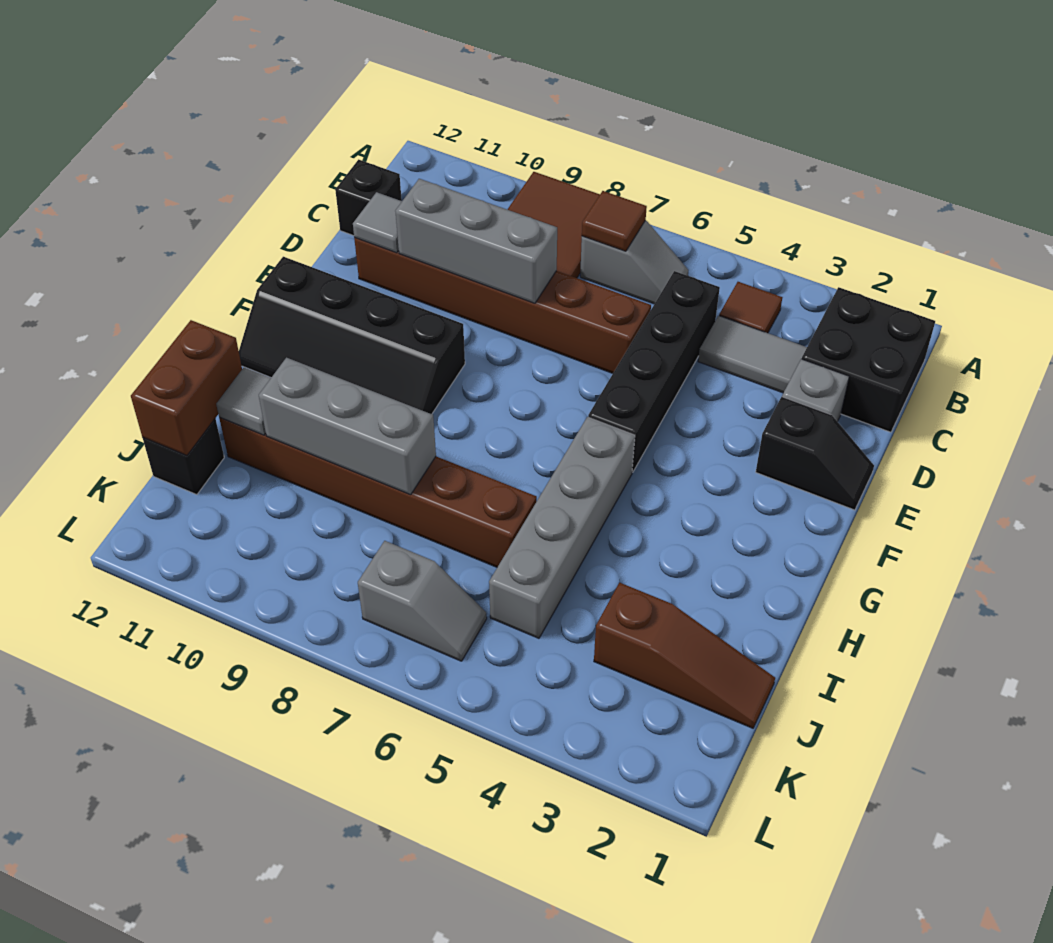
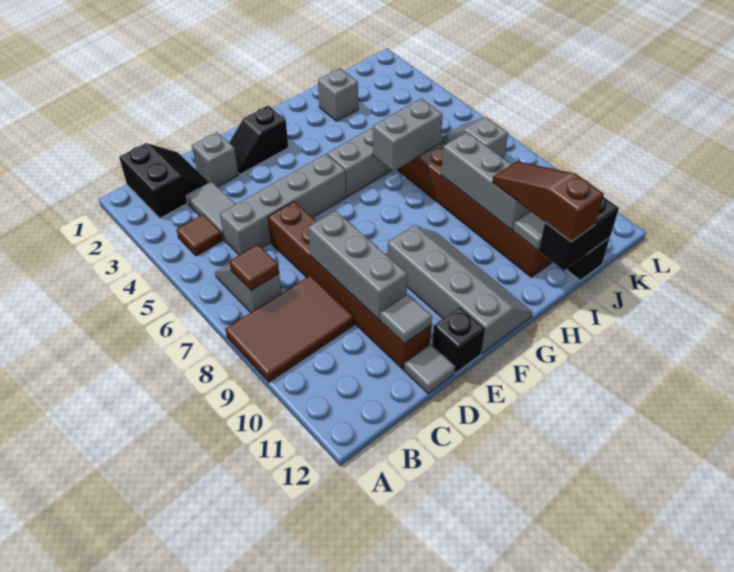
black 2x2 brick [802,287,935,432] -> black 2x2 slope [119,143,209,218]
black 1x4 brick [588,271,720,472] -> grey 1x4 brick [220,154,346,255]
black 1x1 brick [335,160,402,236] -> black 1x1 brick moved to [432,307,485,373]
none -> grey 1x1 tile [404,344,455,393]
black 1x2 slope [756,397,874,510] -> black 1x2 slope turned to [229,106,288,174]
black 2x4 slope [239,257,465,414] -> grey 2x4 slope [387,226,533,353]
none -> grey 1x2 brick [373,99,443,171]
none -> grey 1x1 brick [318,68,358,121]
brown 1x2 brick [131,320,242,456] -> black 1x2 brick [539,196,619,271]
brown 1x3 slope [594,583,775,728] -> brown 1x3 slope moved to [492,161,604,241]

